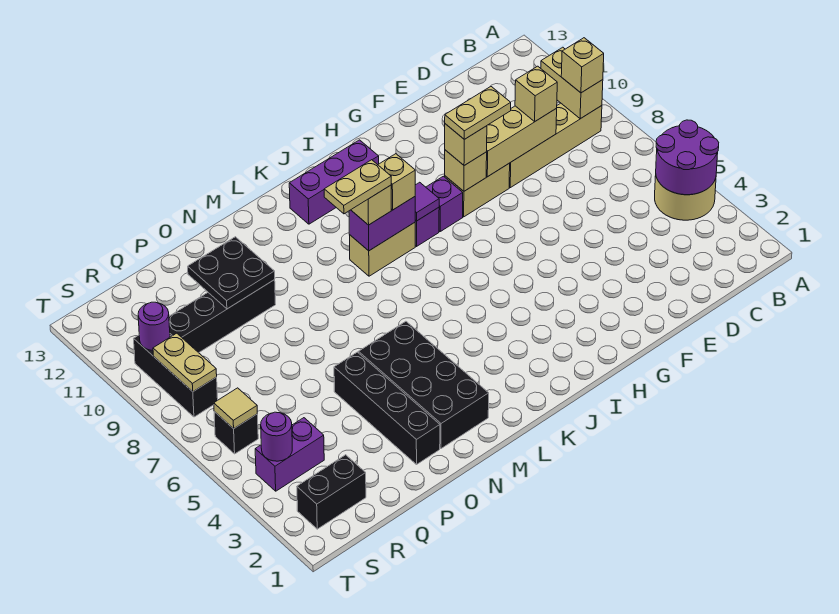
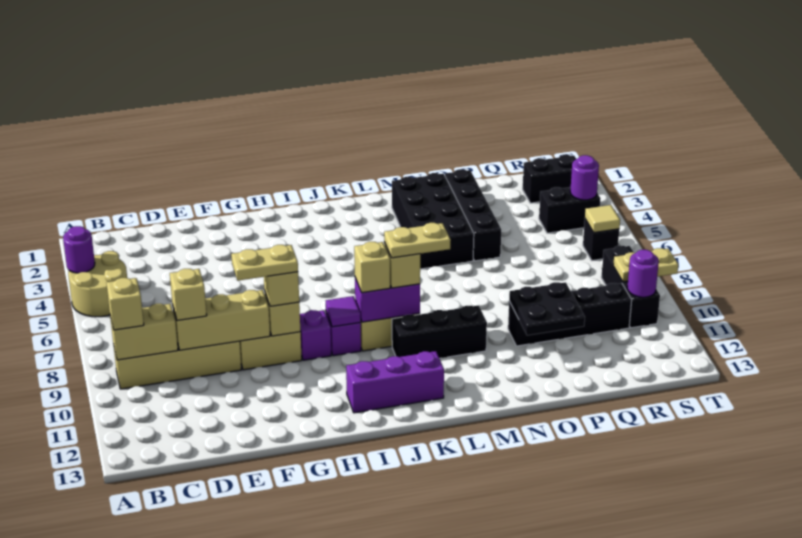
purple 2x2 round brick [656,120,719,195] -> purple 1x1 round brick [63,226,95,273]
tan 1x2 brick [541,47,603,119] -> tan 1x2 brick turned to [110,304,178,360]
none -> black 1x3 brick [392,305,487,358]
purple 1x2 brick [255,418,324,491] -> black 1x2 brick [539,187,601,233]
tan 1x2 plate [153,333,217,392] -> tan 1x2 plate turned to [613,248,678,282]

